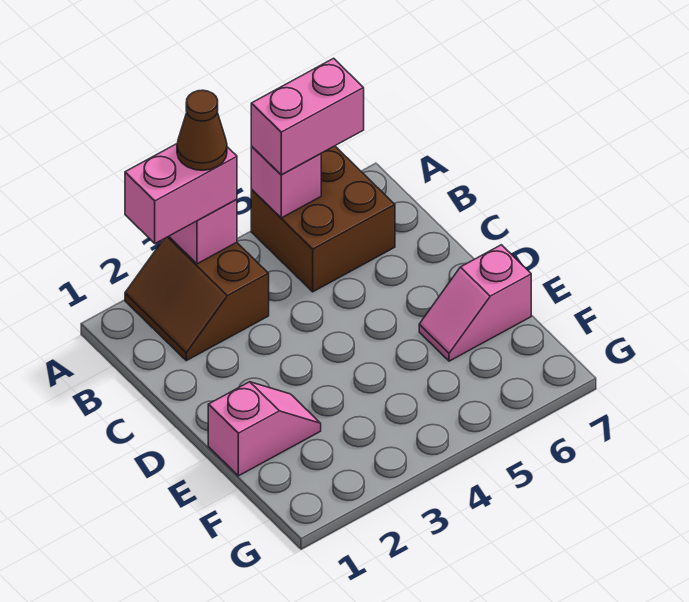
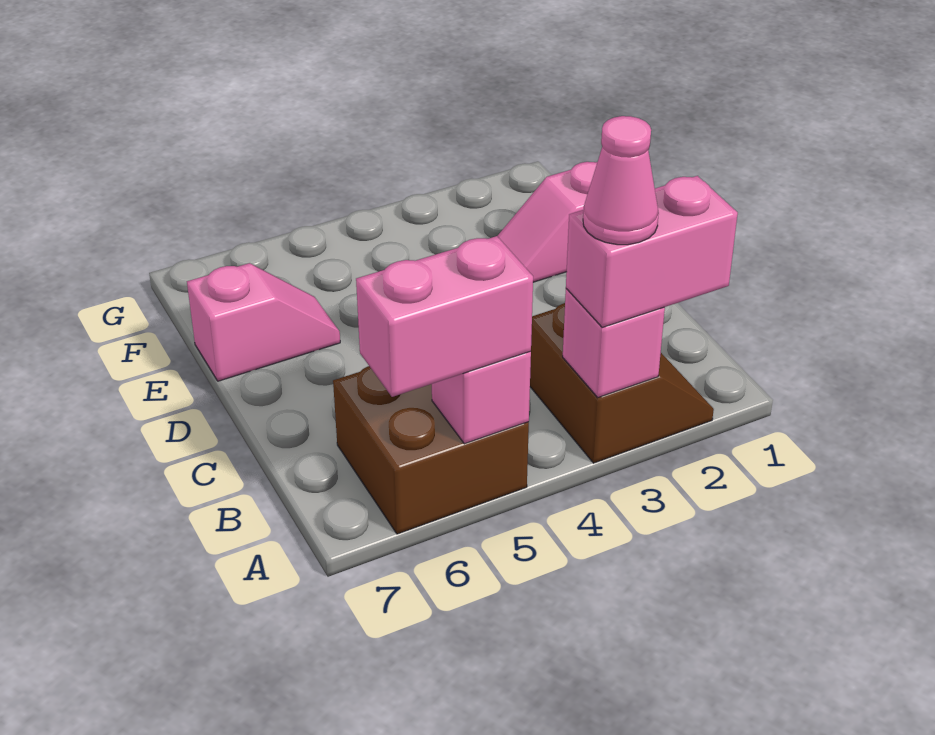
brown 1x1 cone [177,90,227,170] -> pink 1x1 cone [583,116,659,245]

